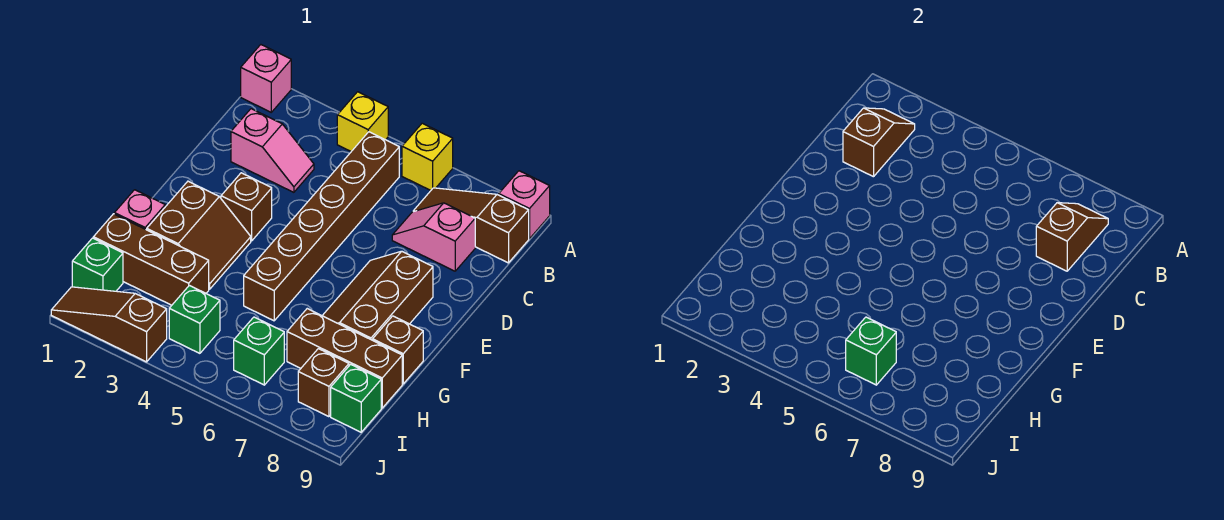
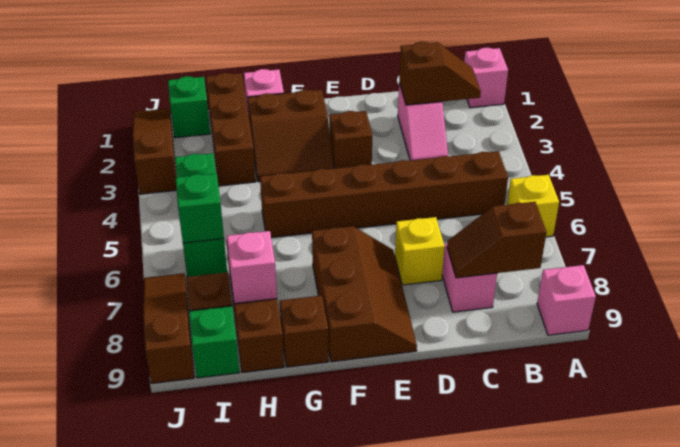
yellow 1x1 brick [337,92,388,151] -> yellow 1x1 brick moved to [395,217,445,285]
brown 1x3 slope [413,188,529,263] -> brown 1x3 slope moved to [143,273,194,384]
brown 1x2 slope [1036,203,1108,271] -> brown 1x2 slope turned to [447,202,546,278]
brown 2x3 slope [322,251,433,340] -> brown 2x3 slope turned to [312,226,417,362]
none -> pink 1x1 brick [227,231,277,304]

